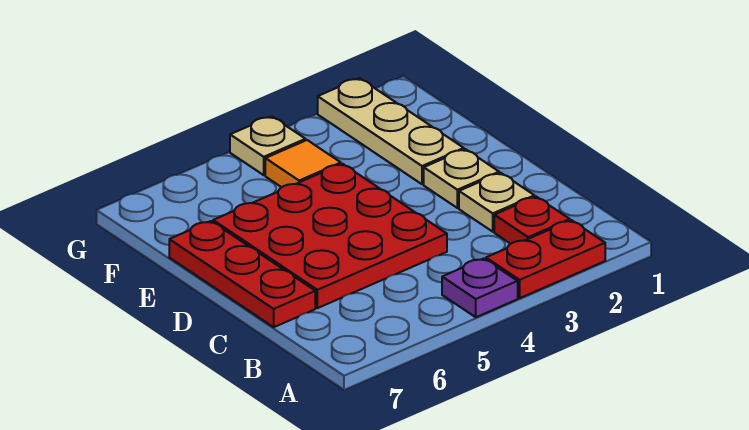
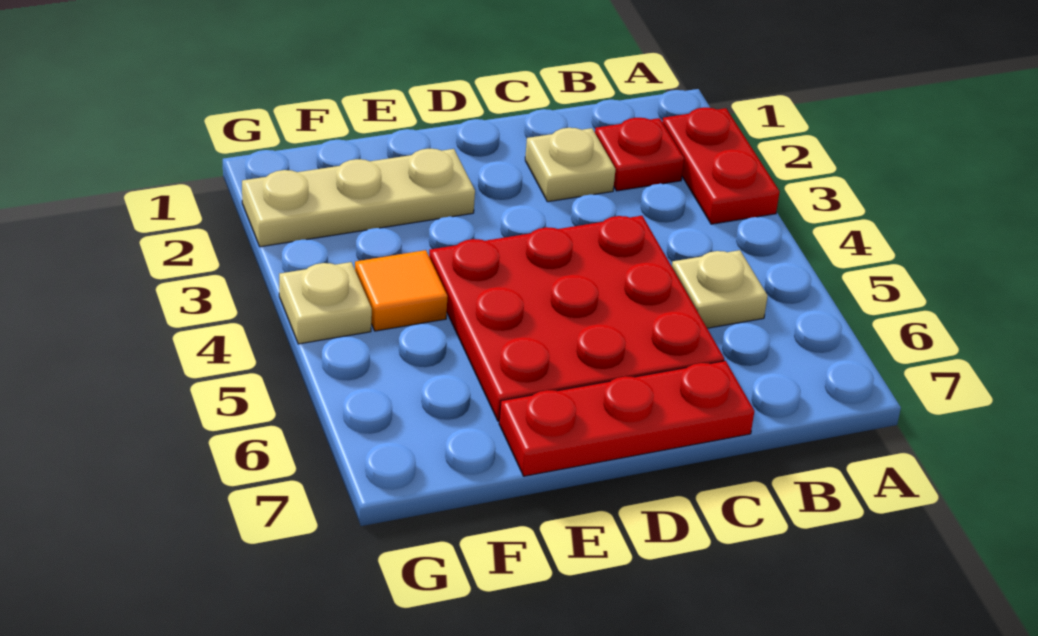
purple 1x1 plate [442,259,518,317] -> none
tan 1x1 plate [424,149,499,208] -> tan 1x1 plate moved to [672,250,768,328]

